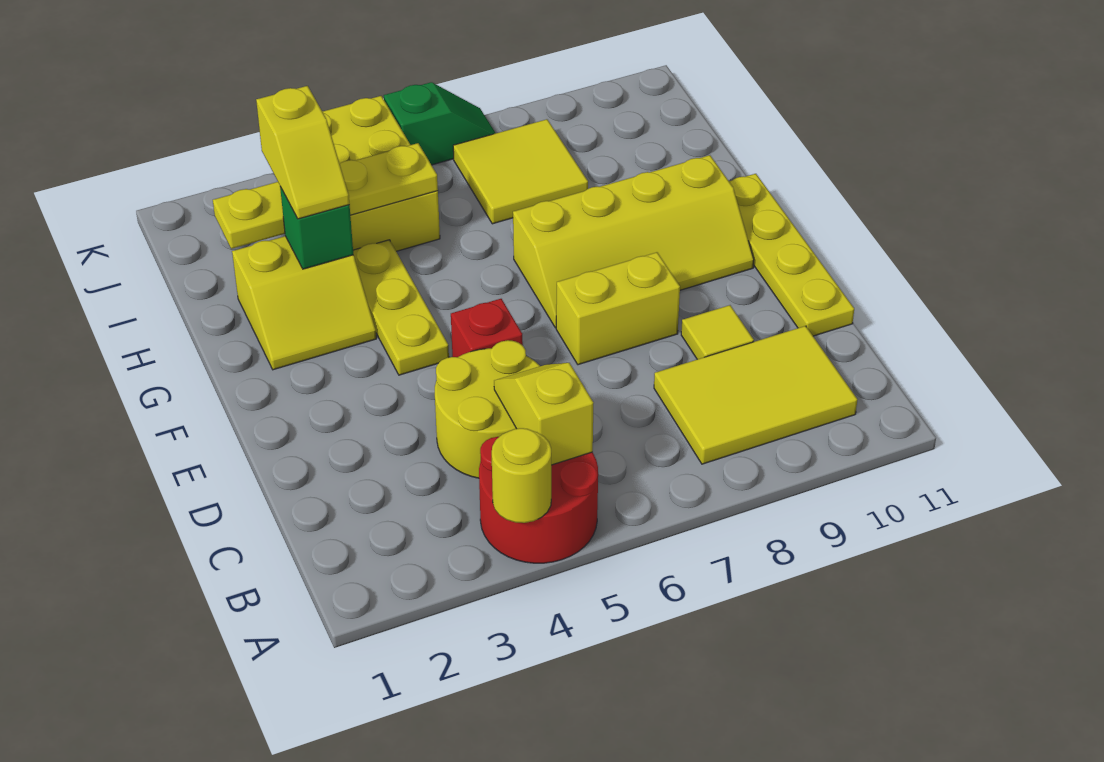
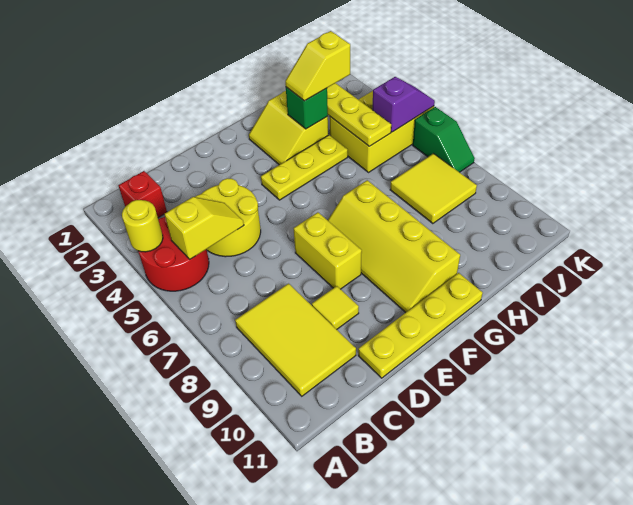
red 1x1 brick [451,299,523,357] -> red 1x1 brick moved to [118,171,167,218]
none -> purple 1x2 slope [372,77,435,132]

